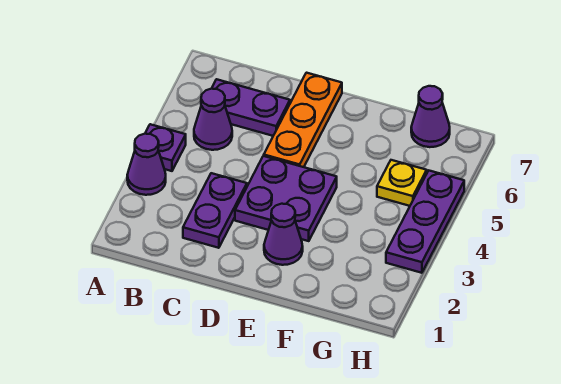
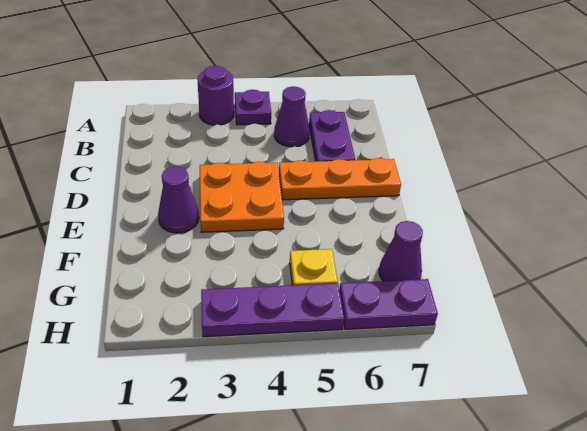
purple 1x1 cone [127,134,166,195] -> purple 1x1 round brick [197,66,234,125]
purple 1x2 plate [183,173,247,248] -> purple 1x2 plate moved to [339,279,438,329]
purple 2x2 plate [235,156,337,241] -> orange 2x2 plate [200,162,284,232]

